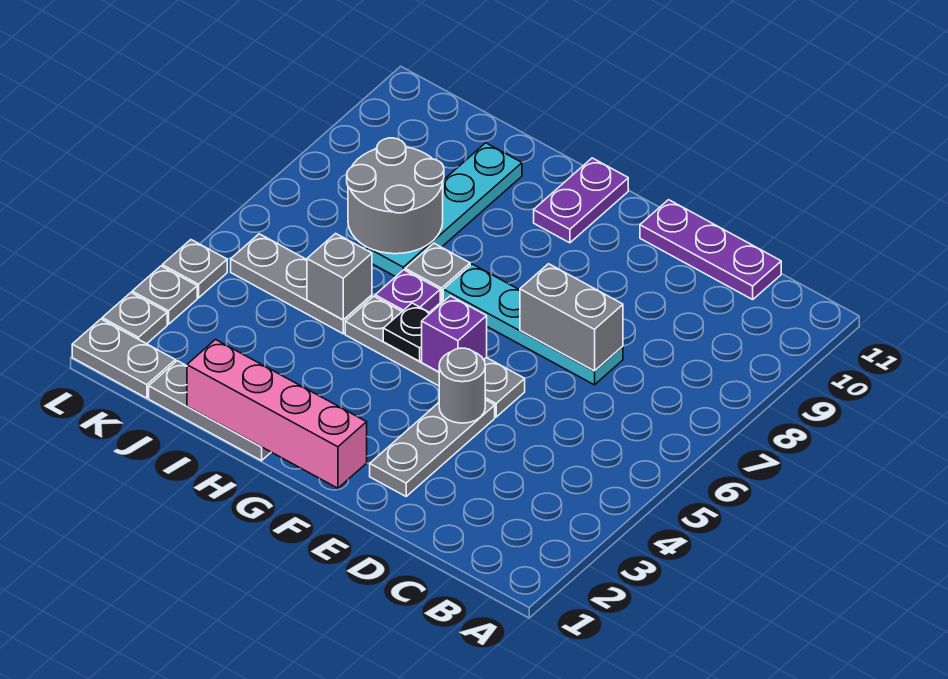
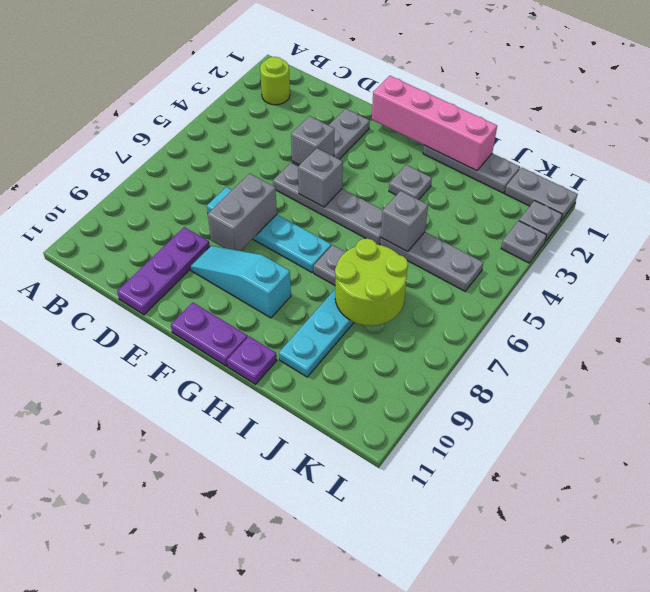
none -> lime 1x1 round brick [260,57,290,105]
purple 1x3 plate [640,200,781,299] -> purple 1x3 plate turned to [117,227,210,315]
grey 1x2 brick [520,264,623,371] -> grey 1x2 brick turned to [208,173,277,251]
grey 1x1 round brick [439,348,485,423] -> grey 1x1 brick [291,116,335,165]
none -> cyan 1x3 slope [190,246,291,318]
purple 1x1 brick [422,296,487,372] -> grey 1x1 brick [298,148,343,207]
black 1x1 plate [383,303,430,361] -> none
purple 1x2 plate [534,158,628,243] -> purple 1x2 plate turned to [171,302,247,366]
purple 1x1 plate [375,270,440,312] -> purple 1x1 plate moved to [227,336,277,384]
grey 2x2 round brick [347,138,444,254] -> lime 2x2 round brick [335,238,408,326]
grey 1x1 plate [162,240,227,298] -> grey 1x1 plate moved to [389,165,432,200]

